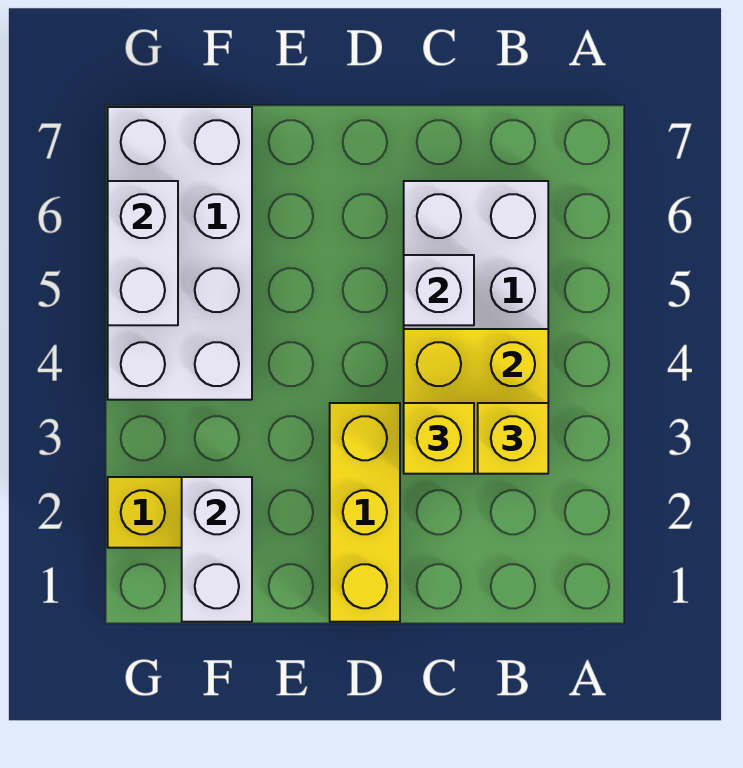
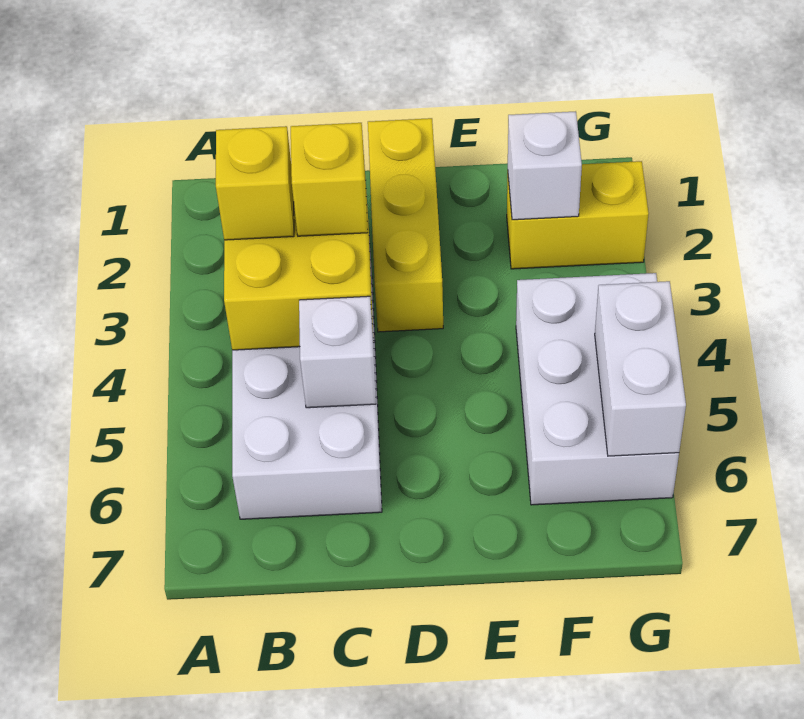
white 1x2 brick [182,477,252,622] -> white 1x1 brick [508,111,582,220]
white 2x4 brick [108,107,252,400] -> white 2x3 brick [516,273,679,505]

